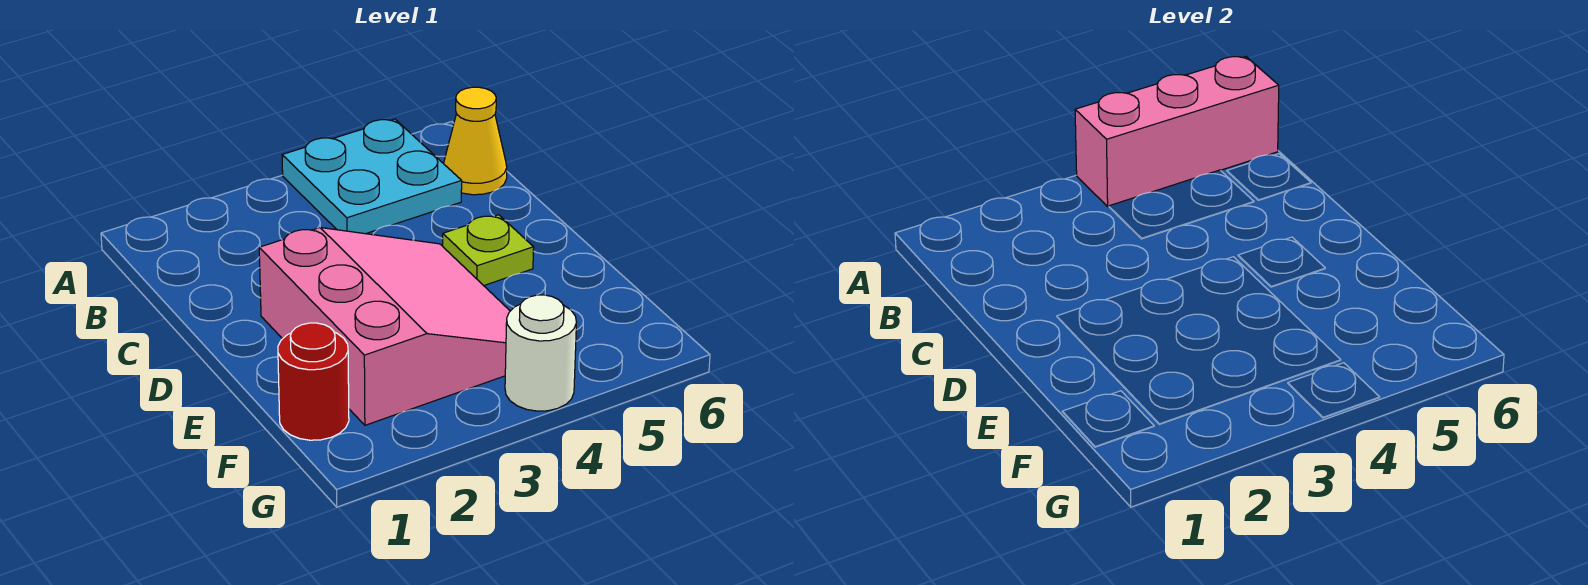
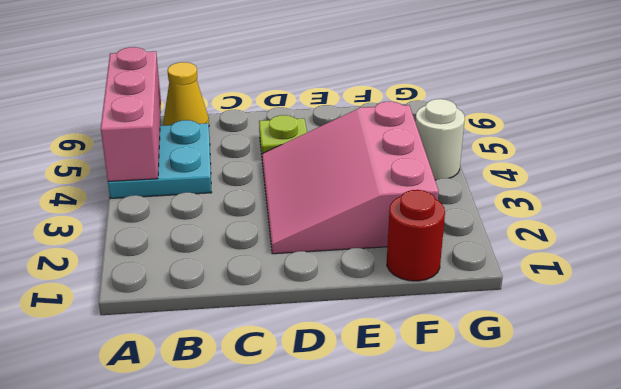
pink 3x3 slope [259,228,510,425] -> pink 3x3 slope turned to [262,101,439,254]

